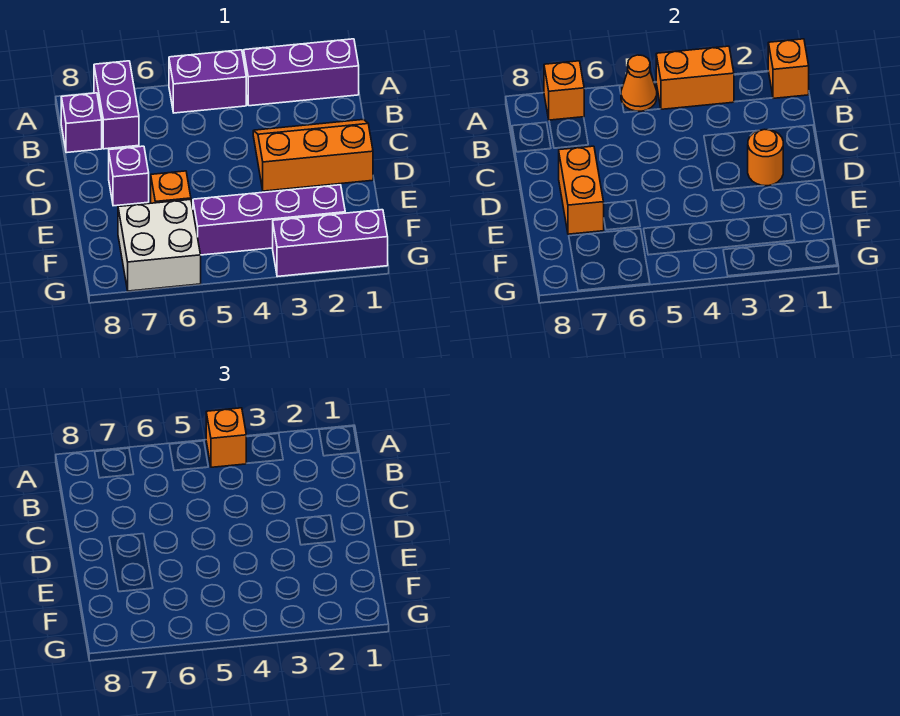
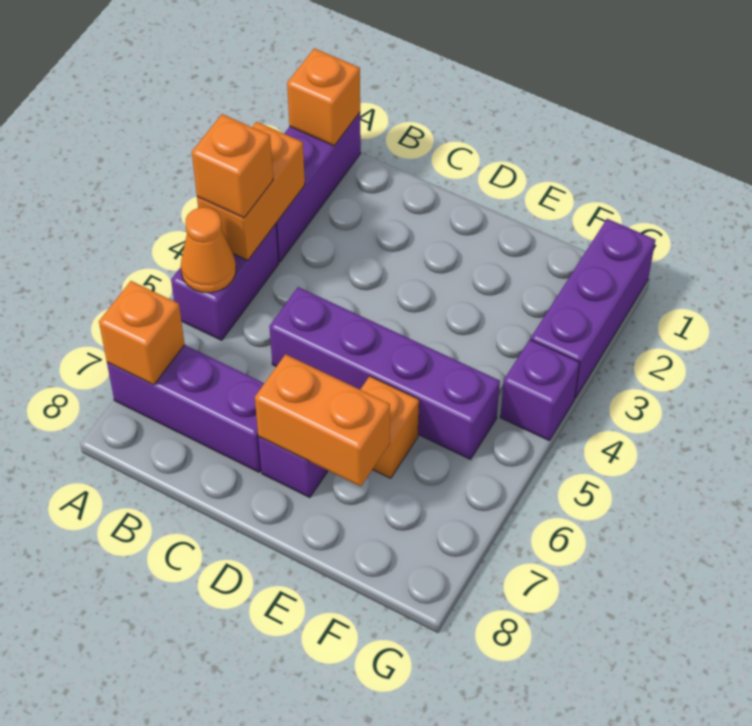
purple 1x2 brick [94,61,139,149] -> purple 1x3 brick [107,345,264,472]
purple 1x1 brick [61,93,102,153] -> purple 1x1 brick moved to [500,339,580,441]
orange 2x3 slope [253,119,373,191] -> none
orange 1x1 round brick [748,129,783,186] -> none
purple 1x4 brick [193,185,345,255] -> purple 1x4 brick turned to [269,287,500,459]
white 2x2 brick [118,200,201,291] -> none

